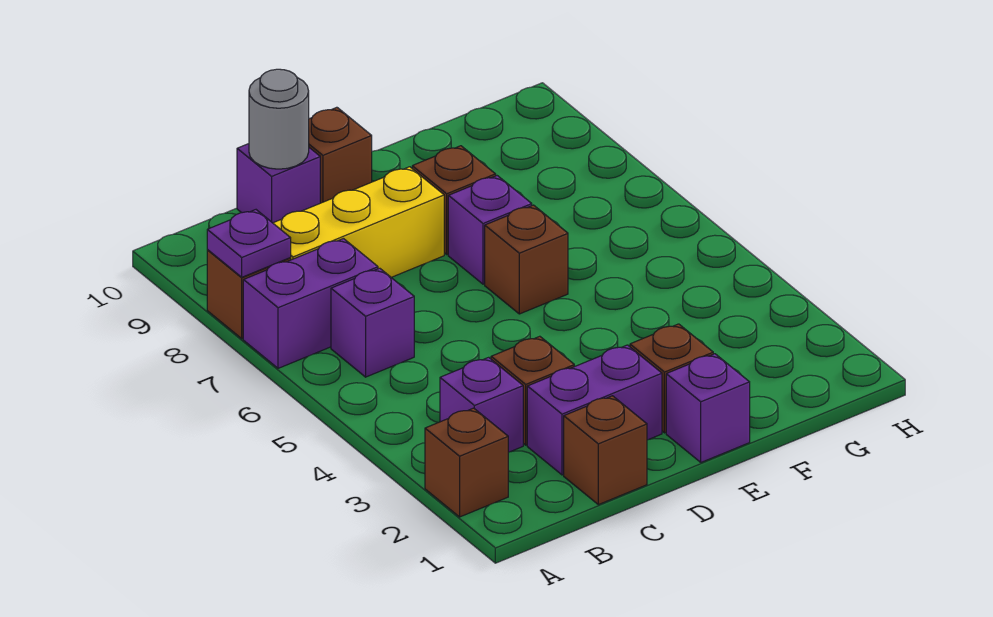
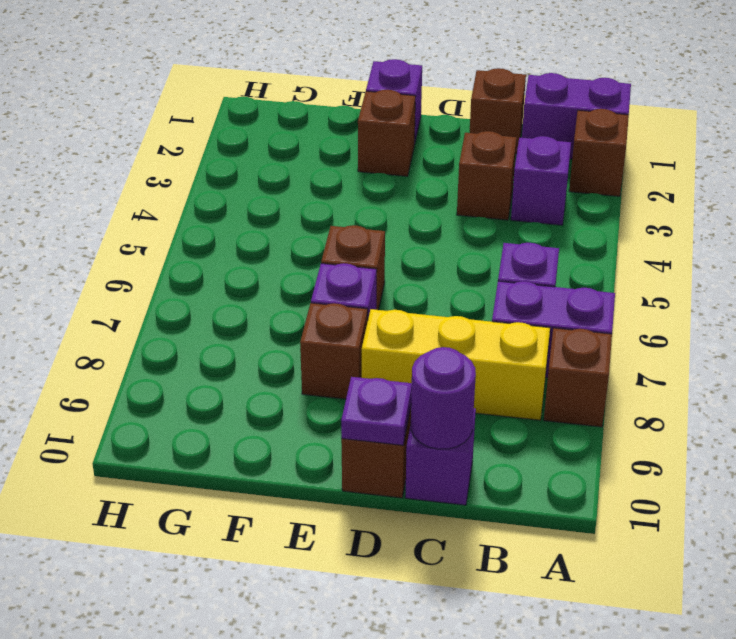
purple 1x1 plate [207,210,291,277] -> purple 1x1 plate moved to [341,377,412,445]
purple 1x2 brick [527,345,662,475] -> purple 1x2 brick moved to [522,73,631,159]
grey 1x1 round brick [249,69,309,169] -> purple 1x1 round brick [411,347,476,449]

